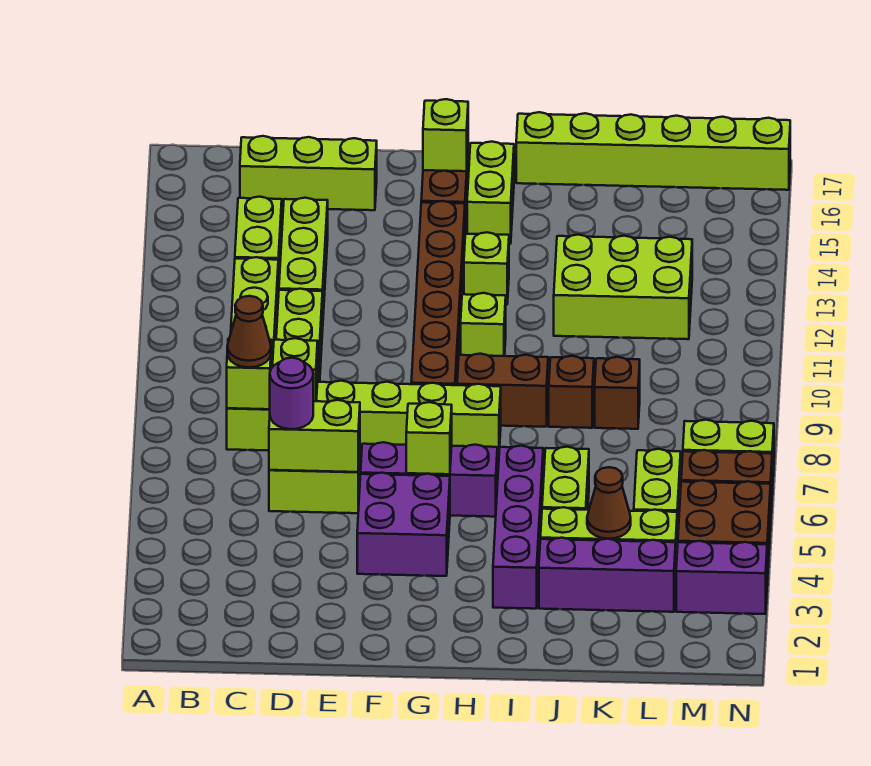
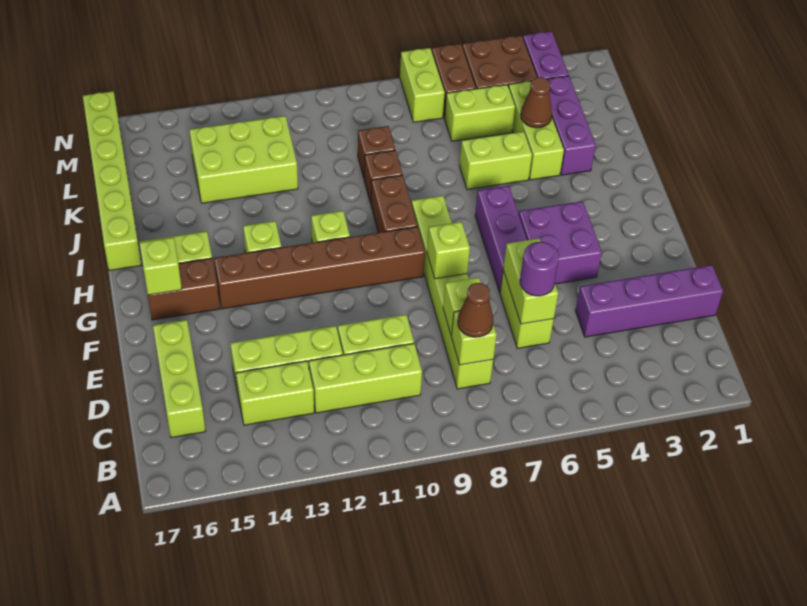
lime 1x1 brick [406,402,452,474] -> lime 1x1 brick moved to [427,222,470,279]
purple 1x4 brick [493,446,543,609] -> purple 1x4 brick moved to [576,265,723,337]
lime 2x3 brick [554,235,692,339] -> lime 2x3 brick turned to [189,116,298,203]

